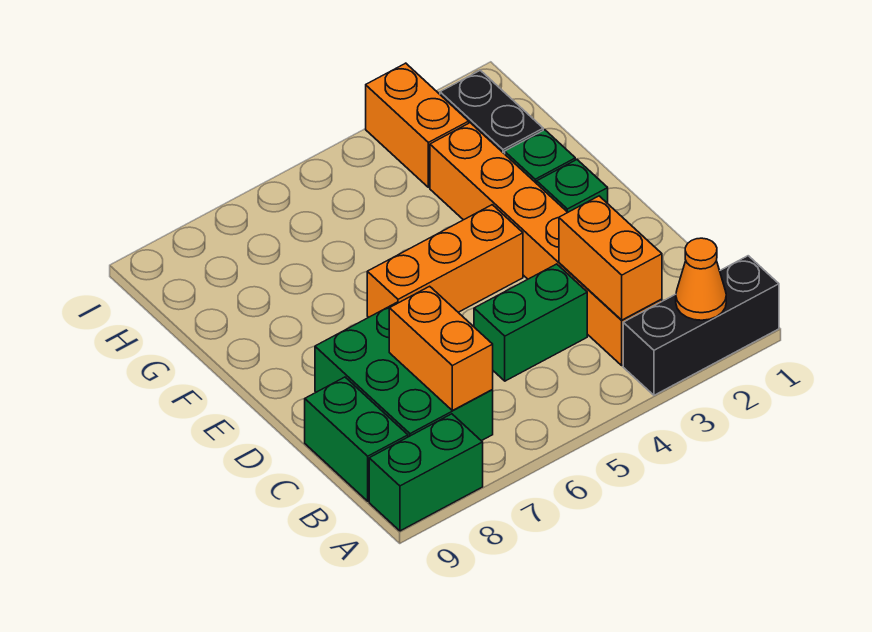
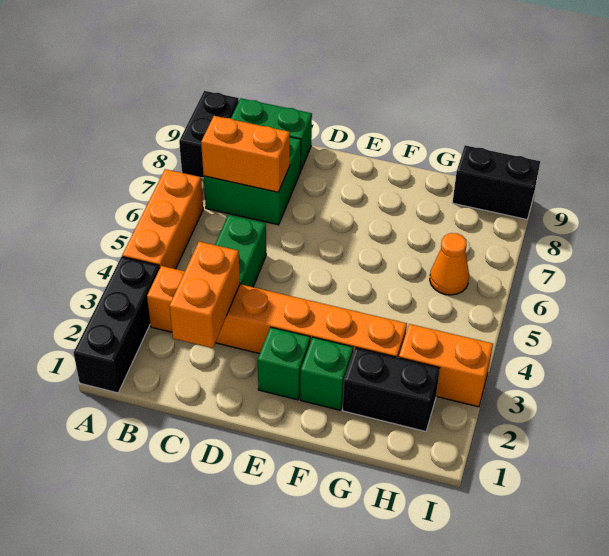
orange 1x1 cone [676,238,726,320] -> orange 1x1 cone moved to [430,233,469,295]
green 1x2 brick [369,414,483,531] -> black 1x2 brick [179,91,239,178]
orange 1x2 brick [559,196,662,320] -> orange 1x2 brick turned to [169,242,240,348]
green 2x3 brick [315,302,493,441] -> green 2x2 brick [204,137,301,225]
orange 1x3 brick [367,205,523,317] -> orange 1x3 brick moved to [122,169,203,269]
none -> black 1x2 brick [452,145,540,219]

